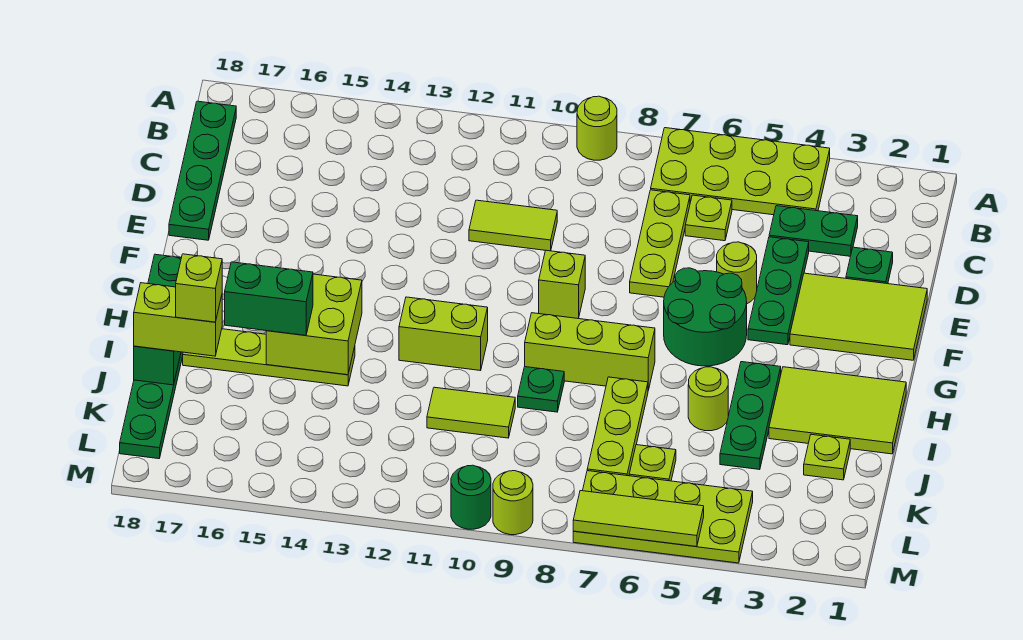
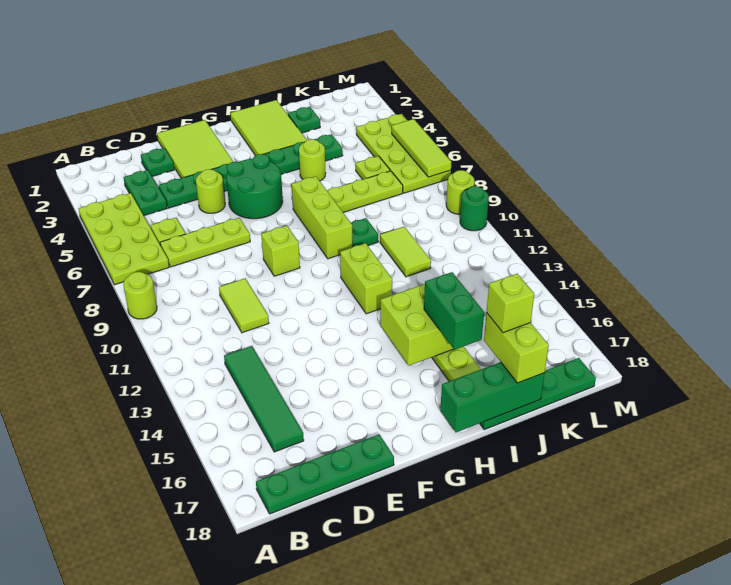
none -> green 1x4 tile [224,346,304,452]
lime 1x1 plate [804,434,850,480] -> green 1x1 plate [288,107,320,133]

